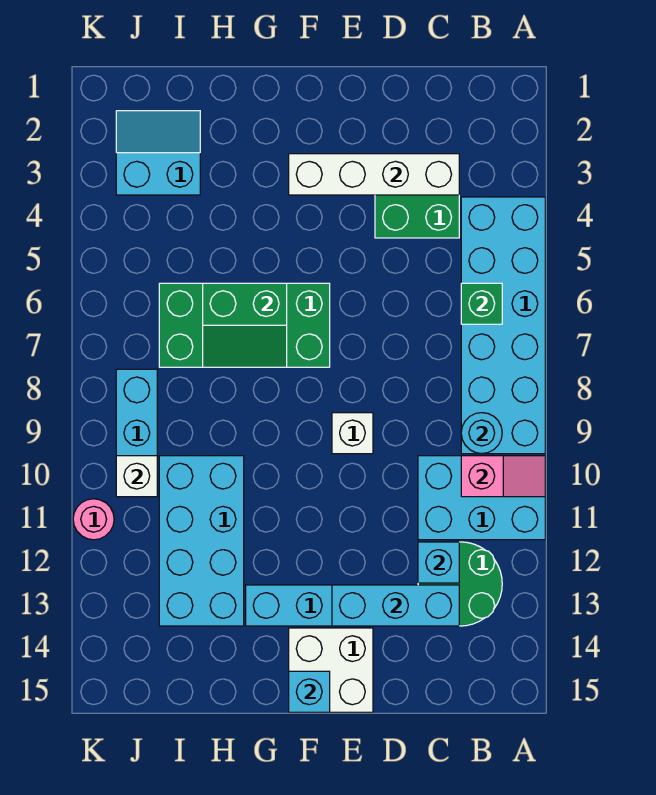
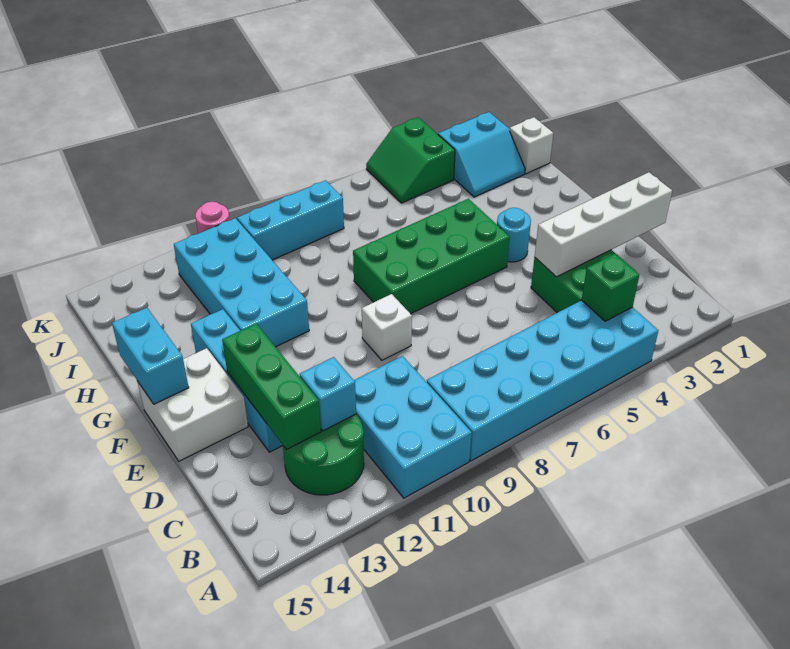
pink 1x2 slope [461,456,545,497] -> none
green 1x1 brick [461,283,502,324] -> green 1x1 brick moved to [582,254,639,321]
cyan 1x1 round brick [461,413,502,454] -> cyan 1x1 round brick moved to [497,208,531,262]
white 1x4 brick [289,154,459,195] -> white 1x4 brick turned to [535,172,672,277]
cyan 1x3 brick [332,585,459,626] -> green 1x3 brick [222,324,321,450]
green 2x4 brick [159,283,330,367] -> green 2x4 brick turned to [353,199,510,314]
cyan 1x1 brick [289,671,330,712] -> cyan 1x2 brick [112,308,189,404]
green 2x2 slope [203,283,287,367] -> green 2x2 slope moved to [366,117,455,203]
cyan 2x4 brick [159,456,244,626] -> cyan 2x4 brick turned to [174,218,309,347]
cyan 2x2 slope [116,111,200,195] -> cyan 2x2 slope turned to [438,112,525,197]
white 1x1 brick [116,456,157,497] -> white 1x1 brick moved to [510,117,553,174]

